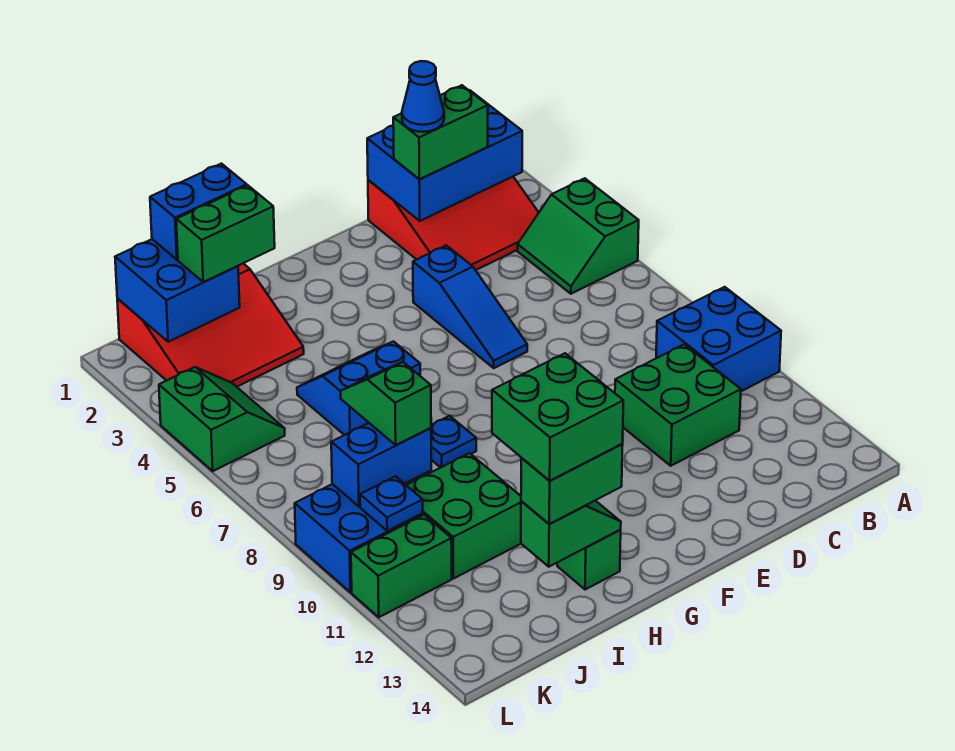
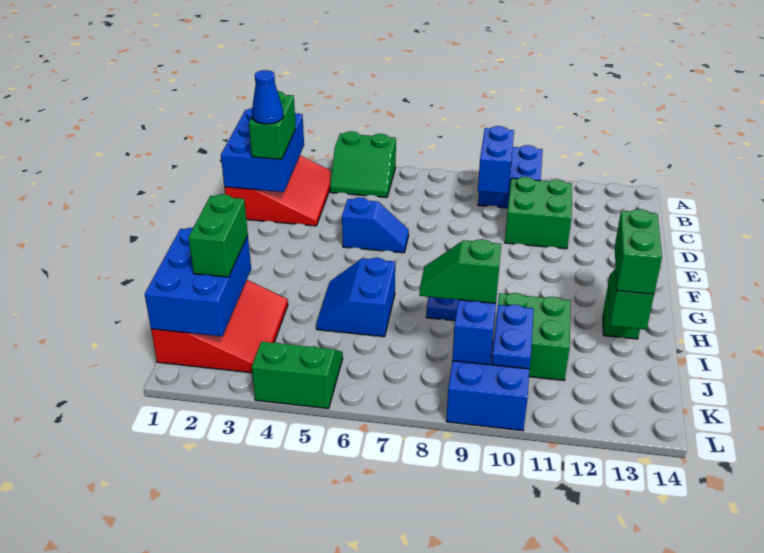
blue 1x3 slope [413,245,527,368] -> blue 1x2 slope [342,198,409,253]
green 2x2 brick [492,353,623,481] -> none
blue 1x2 brick [150,164,247,260] -> blue 1x2 brick moved to [478,126,514,194]
blue 2x2 brick [115,239,240,342] -> blue 2x3 brick [145,228,251,336]
blue 1x1 plate [360,476,423,531] -> blue 1x2 plate [492,305,534,369]
green 1x2 brick [351,515,452,617] -> none

